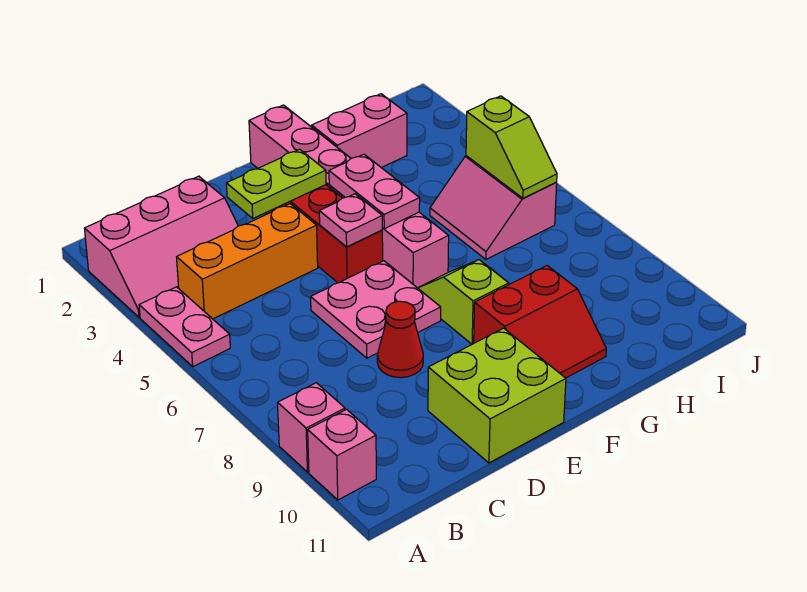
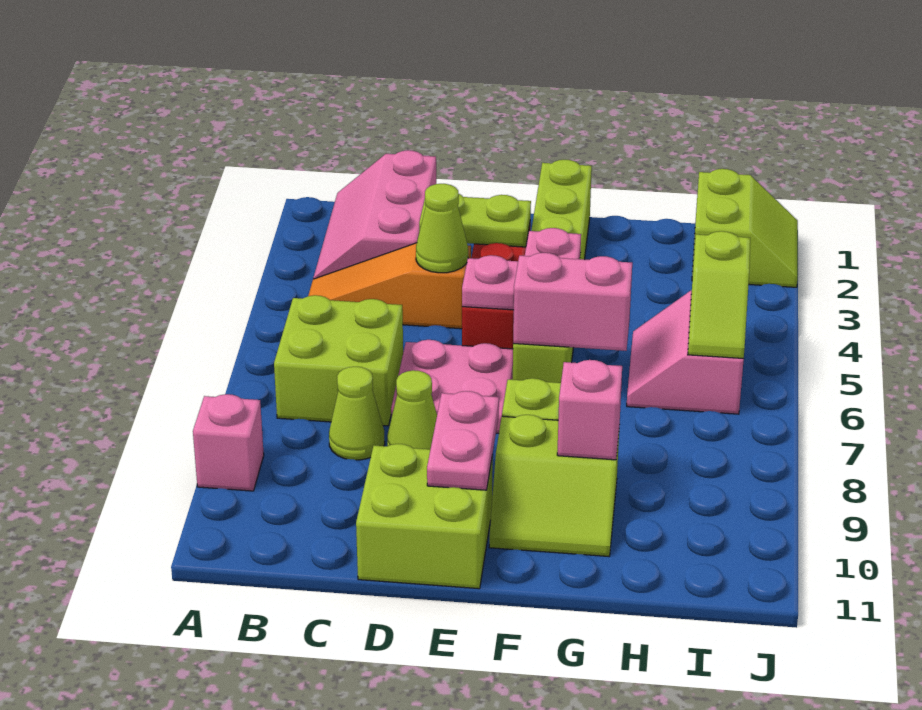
pink 2x3 slope [84,176,238,317] -> pink 2x3 slope turned to [313,150,436,279]
pink 1x2 plate [139,287,230,367] -> pink 1x2 plate moved to [427,391,499,490]
pink 1x1 brick [308,409,376,500] -> pink 1x1 brick moved to [557,360,622,460]
orange 1x3 brick [177,204,318,319] -> orange 1x3 slope [308,243,471,329]
none -> lime 2x2 brick [274,295,403,426]
none -> lime 1x1 cone [329,367,385,460]
none -> lime 1x1 cone [416,184,468,273]
red 1x1 cone [377,301,423,378] -> lime 1x1 cone [387,370,437,449]
pink 1x6 brick [249,105,449,288] -> lime 1x6 brick [513,160,592,383]
red 2x2 slope [474,266,606,378] -> lime 2x2 slope [489,415,619,556]
pink 1x2 brick [312,94,407,168] -> pink 1x2 brick moved to [513,253,632,351]
none -> lime 2x2 slope [692,169,798,287]

